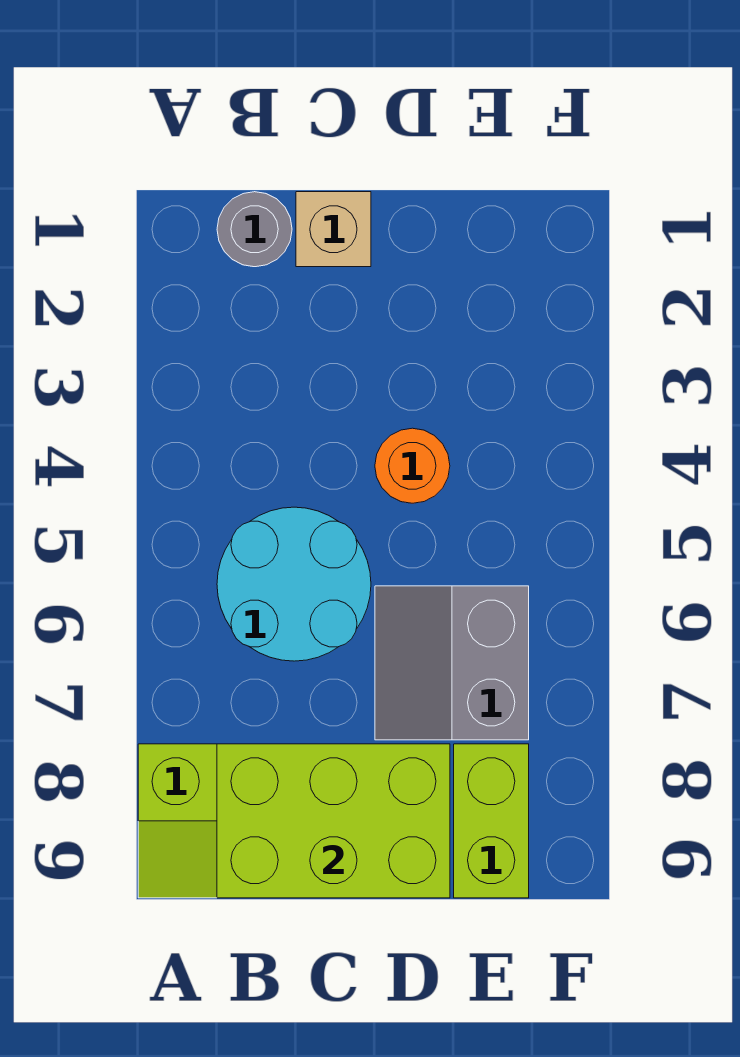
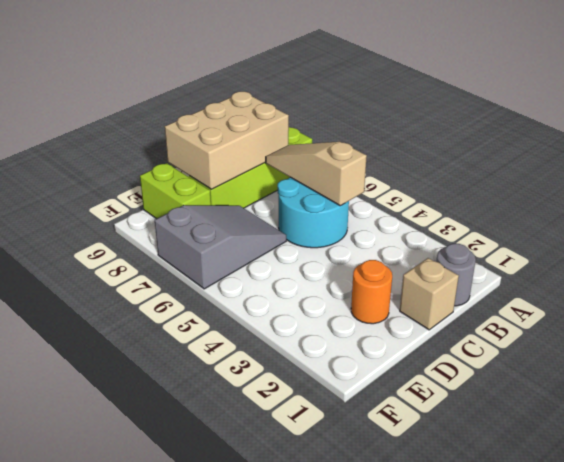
none -> tan 1x3 slope [265,142,367,206]
lime 2x3 brick [217,744,450,898] -> tan 2x3 brick [165,92,289,189]
orange 1x1 round brick [375,428,450,503] -> orange 1x1 round brick moved to [351,260,392,324]
grey 2x2 slope [375,586,529,740] -> grey 2x3 slope [155,205,286,289]

